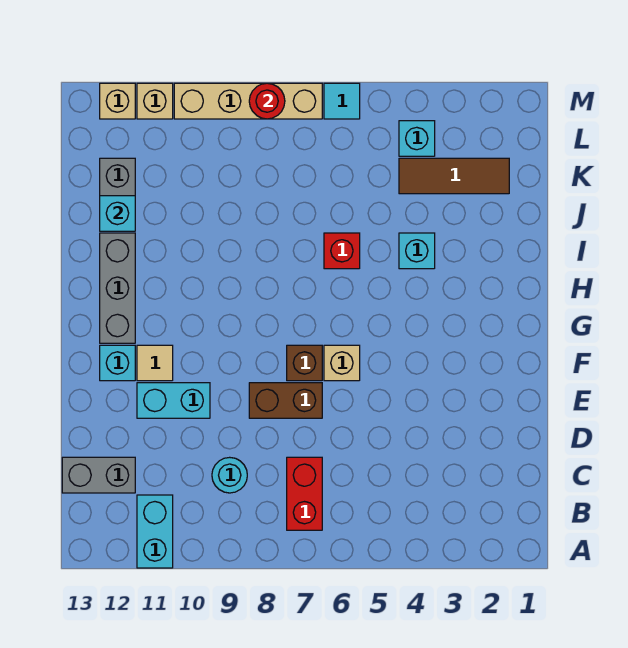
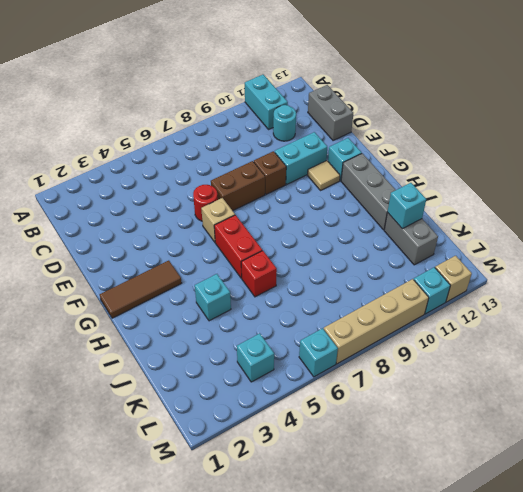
red 1x2 brick [287,457,322,530] -> red 1x2 brick moved to [214,215,262,278]
cyan 1x1 round brick [212,457,247,493] -> cyan 1x1 round brick moved to [273,105,296,141]
grey 1x2 brick [62,457,135,493] -> grey 1x2 brick turned to [308,85,353,141]
brown 1x1 brick [287,345,322,381] -> brown 1x1 brick moved to [254,151,286,194]
brown 1x3 tile [399,158,509,194] -> brown 1x3 tile moved to [100,261,182,318]
cyan 1x1 tile [324,83,360,119] -> cyan 1x1 brick [299,328,338,377]
red 1x1 round brick [249,83,285,119] -> red 1x1 round brick moved to [193,185,218,221]
tan 1x1 brick [137,83,173,119] -> cyan 1x1 brick [414,267,450,314]

